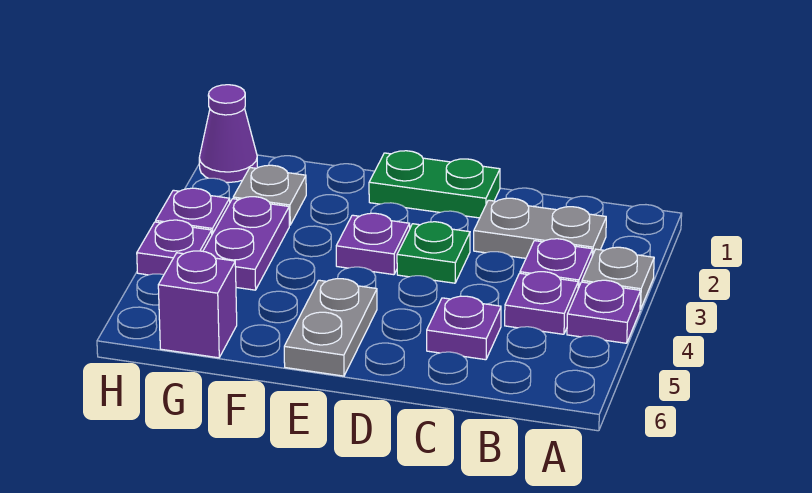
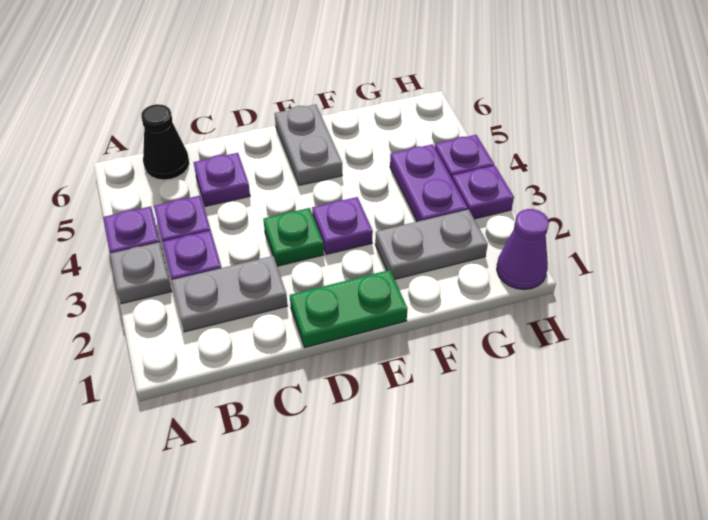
none -> black 1x1 cone [141,104,189,180]
grey 1x1 plate [233,165,306,225] -> grey 1x2 plate [375,209,488,279]
purple 1x1 brick [158,251,237,358] -> none

